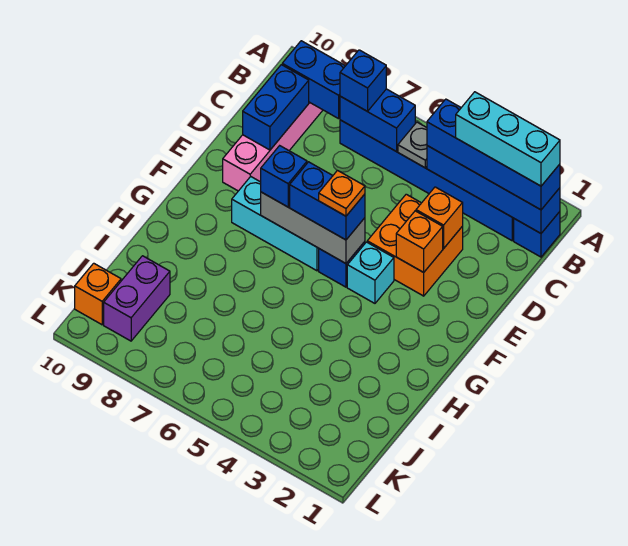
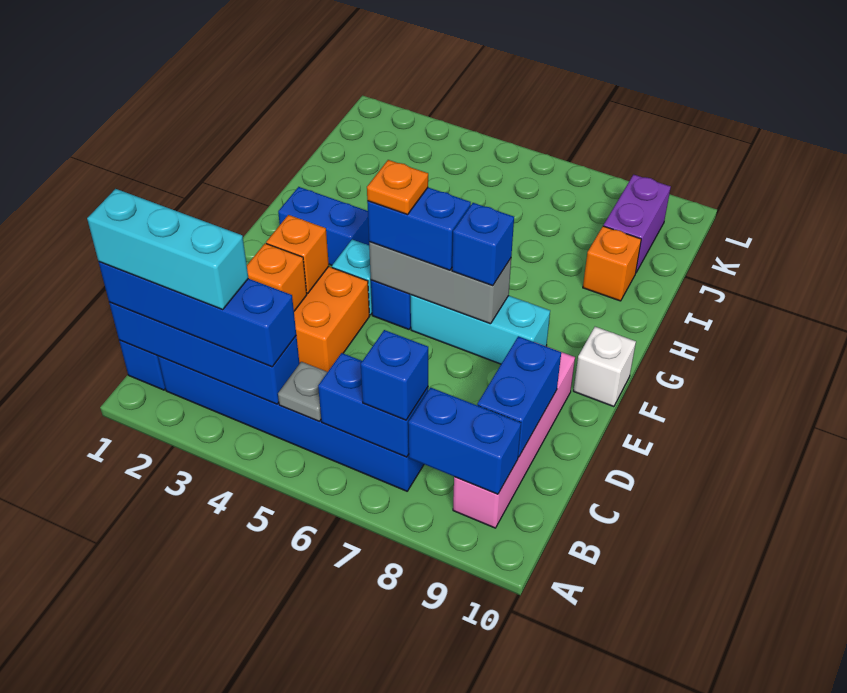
none -> white 1x1 brick [574,327,636,407]
none -> blue 1x2 brick [278,187,369,265]
orange 1x1 brick [75,263,121,325] -> orange 1x1 brick moved to [583,226,641,301]

